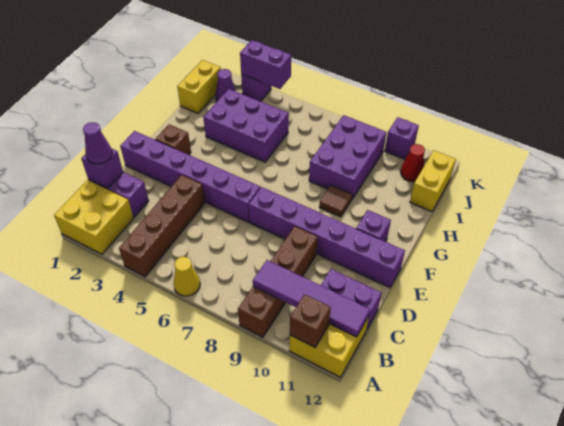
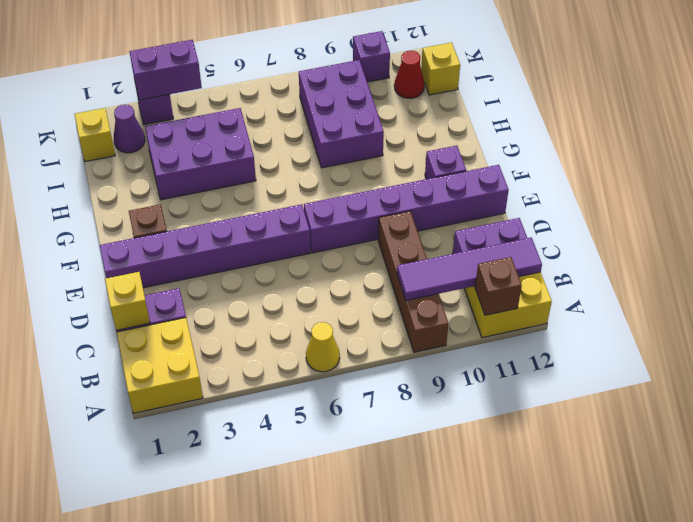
brown 1x4 brick [119,175,205,277] -> none
purple 1x1 brick [81,149,123,188] -> yellow 1x1 brick [105,272,150,330]
purple 1x1 cone [83,122,112,164] -> none
brown 1x1 tile [319,185,352,217] -> none
yellow 1x2 brick [177,60,221,113] -> yellow 1x1 brick [75,108,115,162]
yellow 1x2 brick [410,151,456,211] -> yellow 1x1 brick [421,43,460,95]

